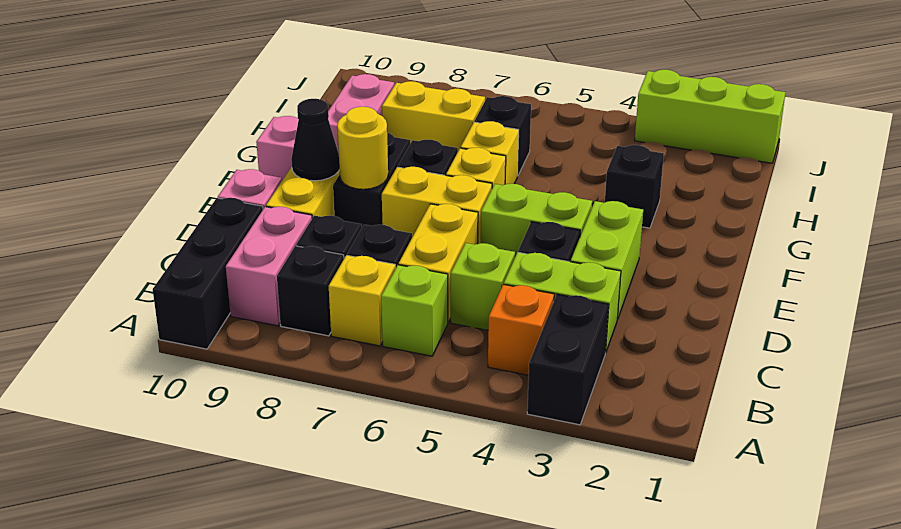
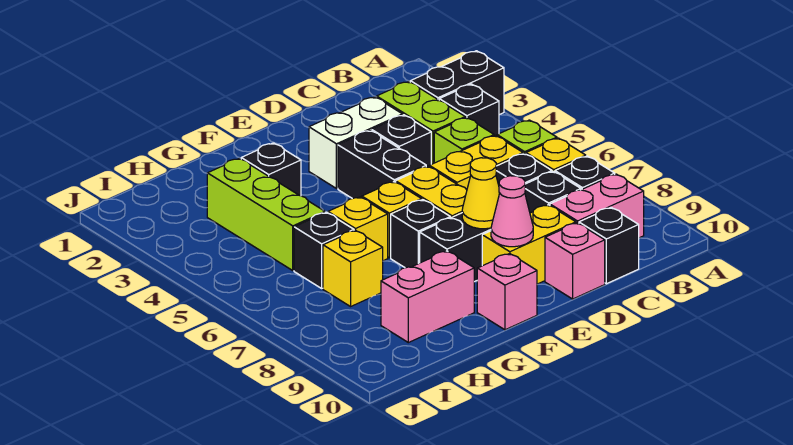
black 1x3 brick [153,198,263,349] -> black 1x1 brick [579,208,639,284]
orange 1x1 brick [488,284,554,375] -> black 1x1 brick [439,84,499,136]
lime 1x2 brick [571,201,643,319] -> white 1x2 brick [309,97,403,189]
lime 1x2 brick [481,184,592,257] -> black 1x2 brick [338,130,426,199]
yellow 1x1 round brick [337,107,388,189] -> yellow 1x1 cone [462,158,499,229]
black 1x1 cone [291,99,339,181] -> pink 1x1 cone [491,176,533,247]
yellow 1x2 brick [382,81,485,151] -> yellow 1x1 brick [323,230,383,306]
lime 1x3 brick [635,70,786,163] -> lime 1x3 brick moved to [207,158,325,270]

